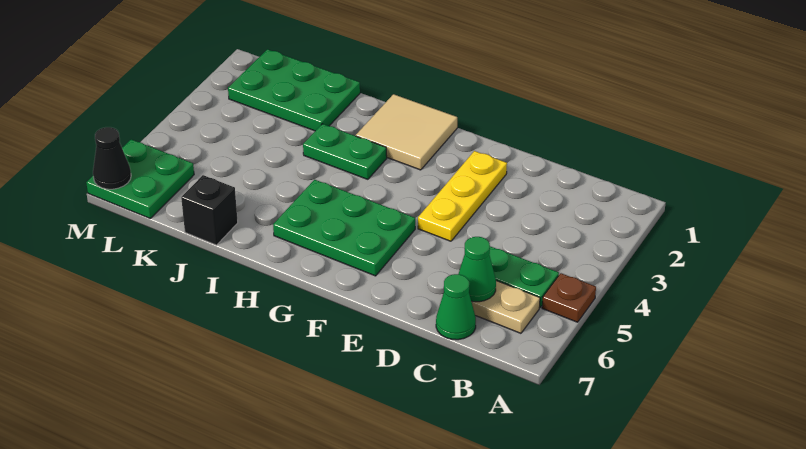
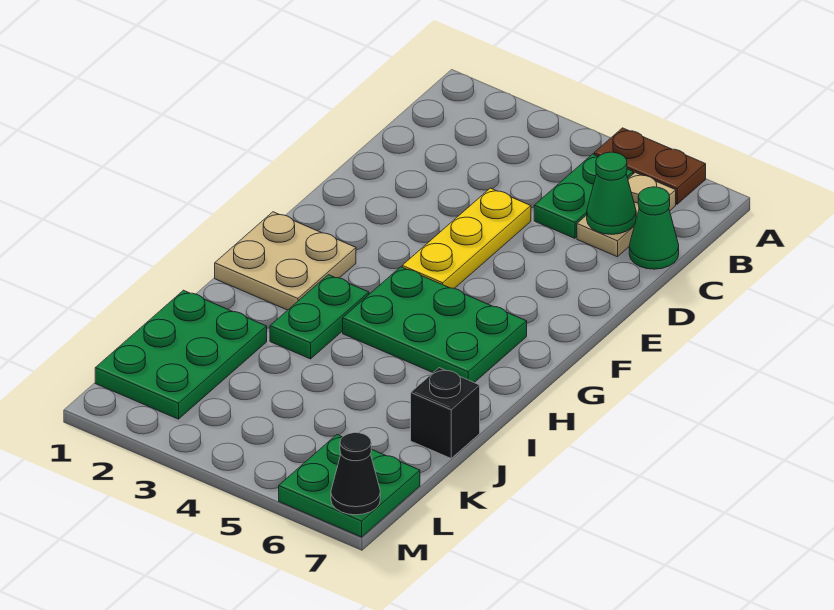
brown 1x1 plate [542,273,596,322] -> brown 1x2 plate [594,128,706,204]
yellow 1x3 plate [418,151,507,241] -> yellow 1x3 plate turned to [402,188,531,289]
green 2x3 plate [273,180,415,276] -> green 2x3 plate turned to [343,267,527,383]
tan 2x2 tile [356,94,457,170] -> tan 2x2 plate [215,212,356,310]

